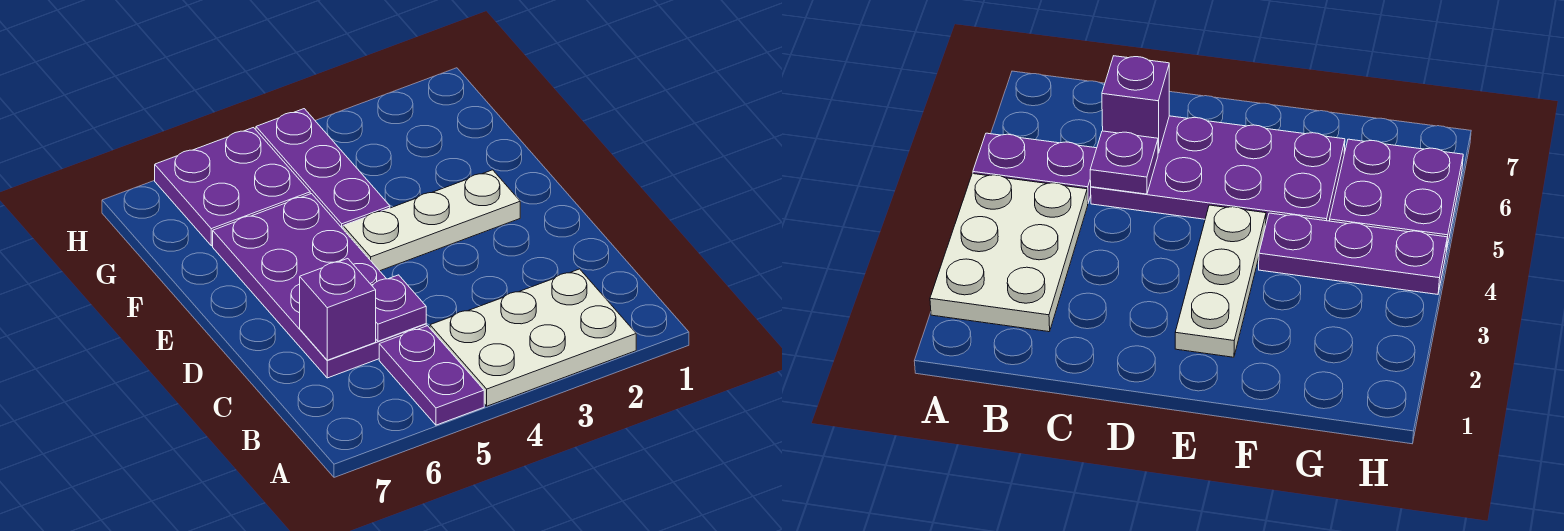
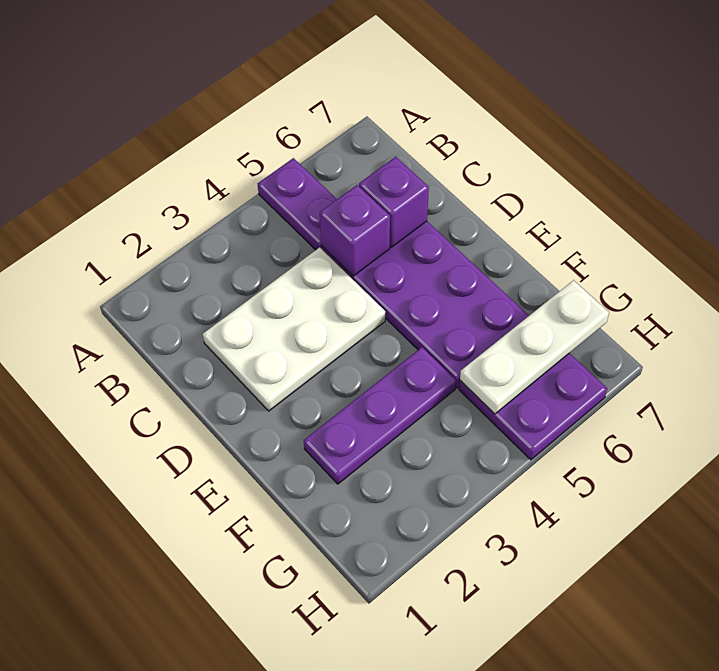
white 2x3 plate [430,269,636,406] -> white 2x3 plate moved to [203,247,385,411]
purple 1x1 plate [372,275,426,341] -> purple 1x1 brick [320,185,390,276]
white 1x3 plate [343,170,520,271] -> white 1x3 plate moved to [460,280,609,414]
purple 1x3 plate [256,109,390,229] -> purple 1x3 plate turned to [304,347,456,484]

